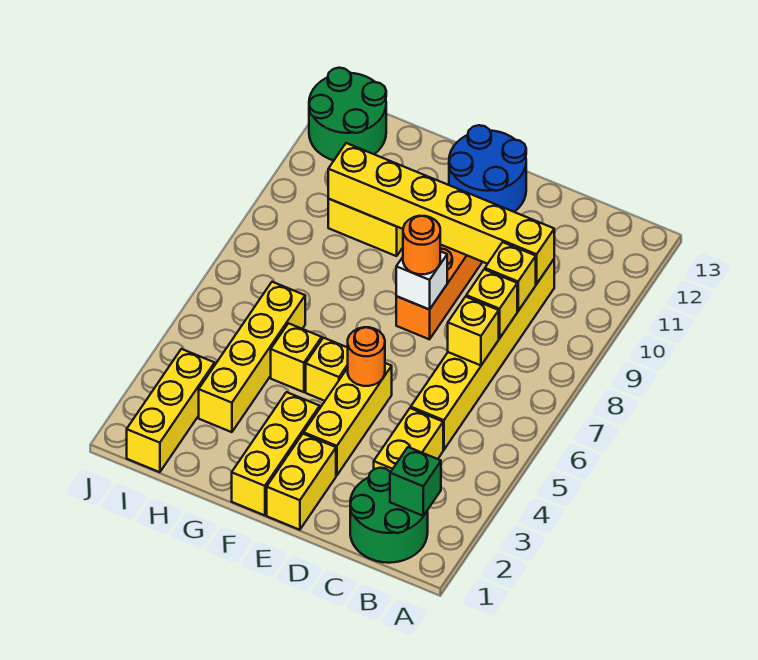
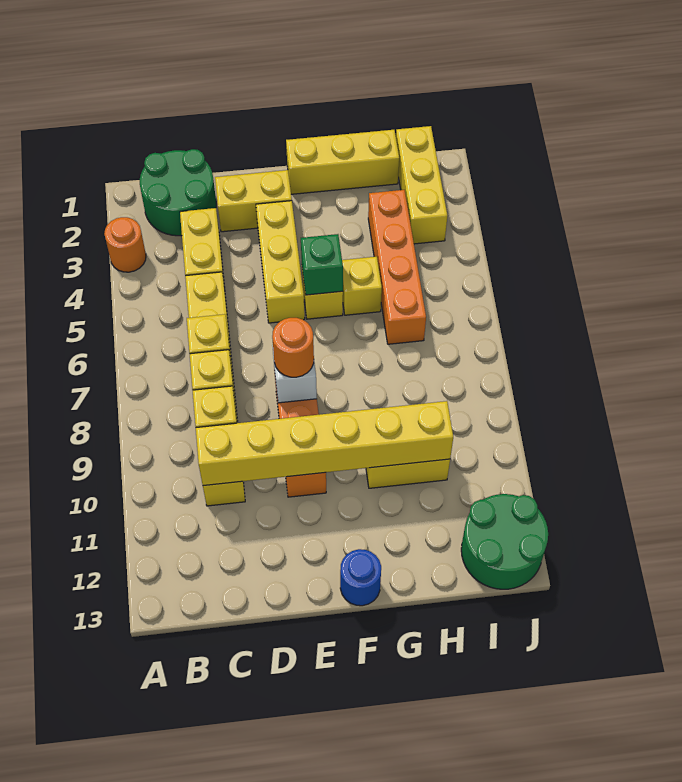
green 1x1 brick [390,447,441,516] -> green 1x1 brick moved to [301,234,343,295]
yellow 1x2 brick [267,434,336,530] -> yellow 1x2 brick turned to [215,170,292,232]
orange 1x1 round brick [348,327,385,386] -> orange 1x1 round brick moved to [104,217,146,272]
blue 2x2 round brick [449,125,526,212] -> blue 1x1 round brick [340,549,381,606]
yellow 1x3 brick [232,392,320,515] -> yellow 1x3 brick turned to [286,130,399,194]
yellow 1x4 brick [199,282,305,432] -> orange 1x4 brick [368,190,426,344]

